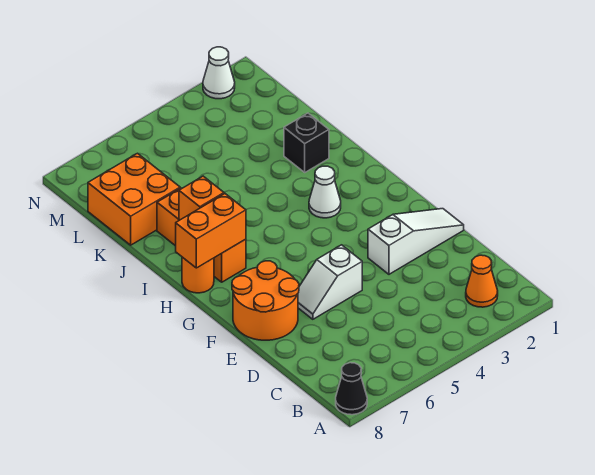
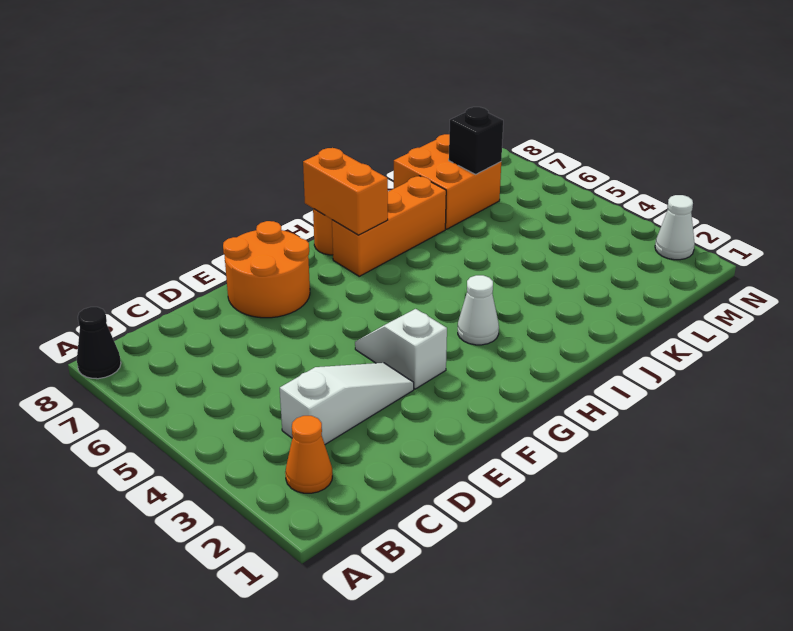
white 1x3 slope [368,209,464,274] -> white 1x3 slope turned to [280,363,414,444]
white 1x2 slope [298,245,362,319] -> white 1x2 slope moved to [355,309,447,389]
orange 1x1 brick [179,176,224,220] -> none
black 1x1 brick [284,113,329,172] -> black 1x1 brick moved to [449,107,503,174]

